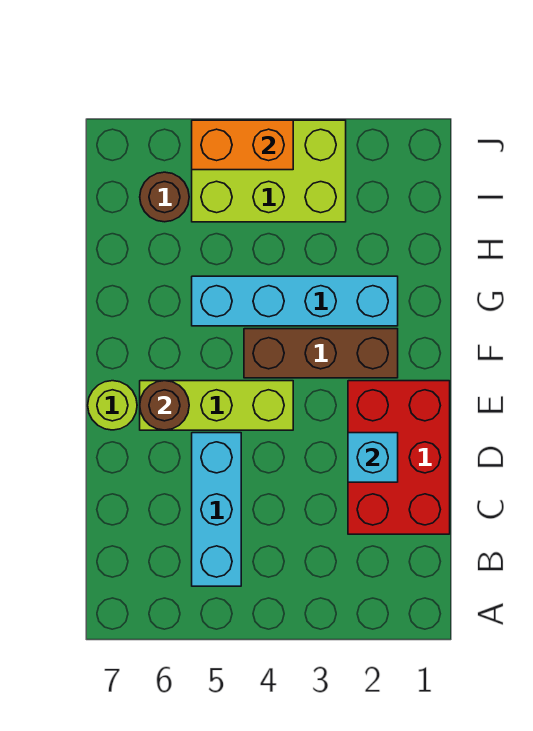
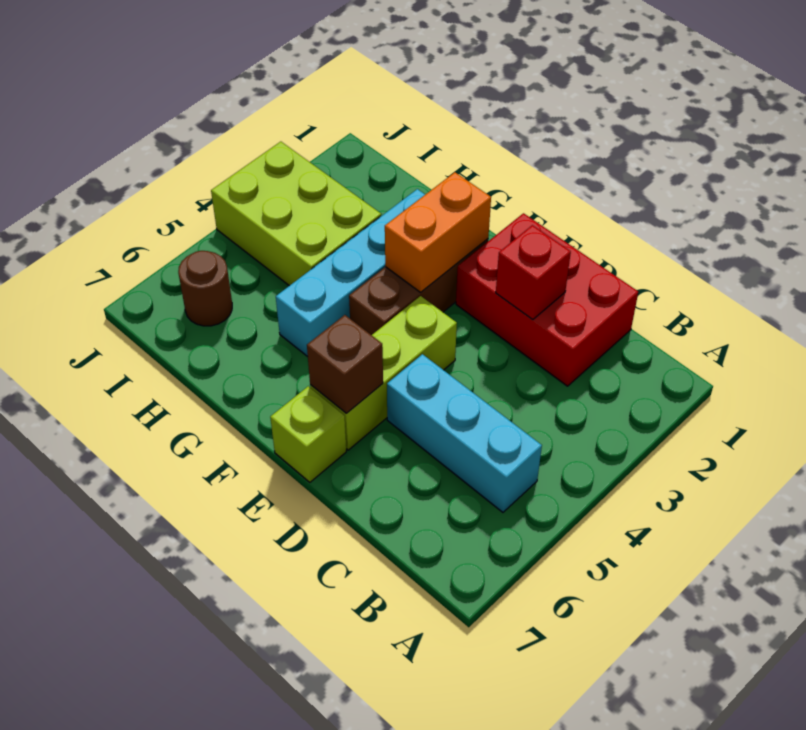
cyan 1x1 brick [348,433,398,482] -> red 1x1 brick [496,225,571,320]
brown 1x1 round brick [140,381,189,430] -> brown 1x1 brick [307,315,383,413]
lime 1x1 round brick [88,381,137,430] -> lime 1x1 brick [270,386,346,482]
lime 2x3 brick [192,120,346,222] -> lime 2x3 brick turned to [211,142,381,286]
orange 1x2 brick [192,120,293,170] -> orange 1x2 brick moved to [385,172,491,292]

